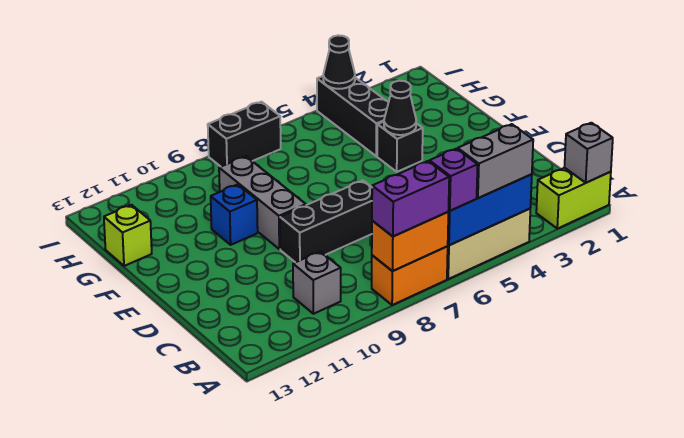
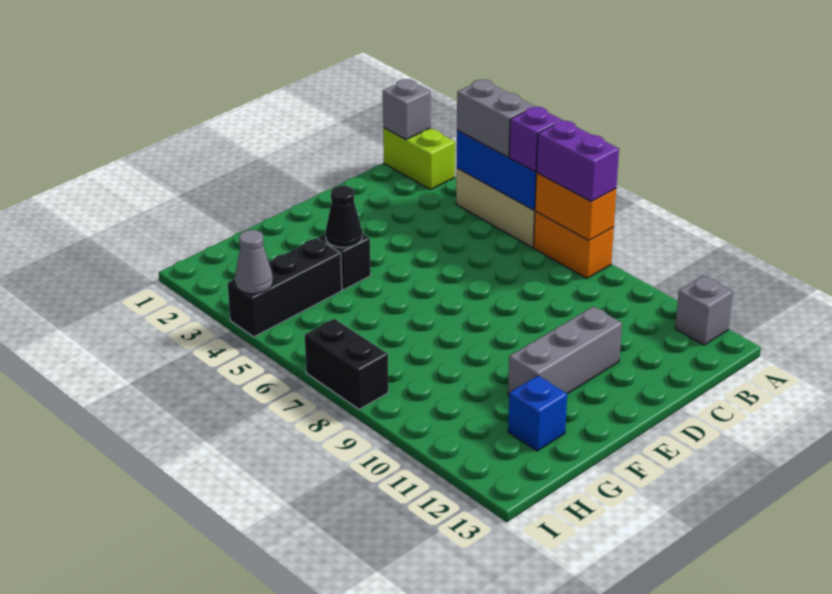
grey 1x1 brick [293,251,341,314] -> grey 1x1 brick moved to [675,276,733,345]
black 1x3 brick [280,181,372,262] -> none
grey 1x3 brick [219,156,306,249] -> grey 1x3 brick moved to [508,306,622,395]
blue 1x1 brick [211,184,258,245] -> blue 1x1 brick moved to [508,376,567,451]
lime 1x1 brick [104,205,152,266] -> none
black 1x1 cone [323,35,355,89] -> grey 1x1 cone [235,230,273,294]

